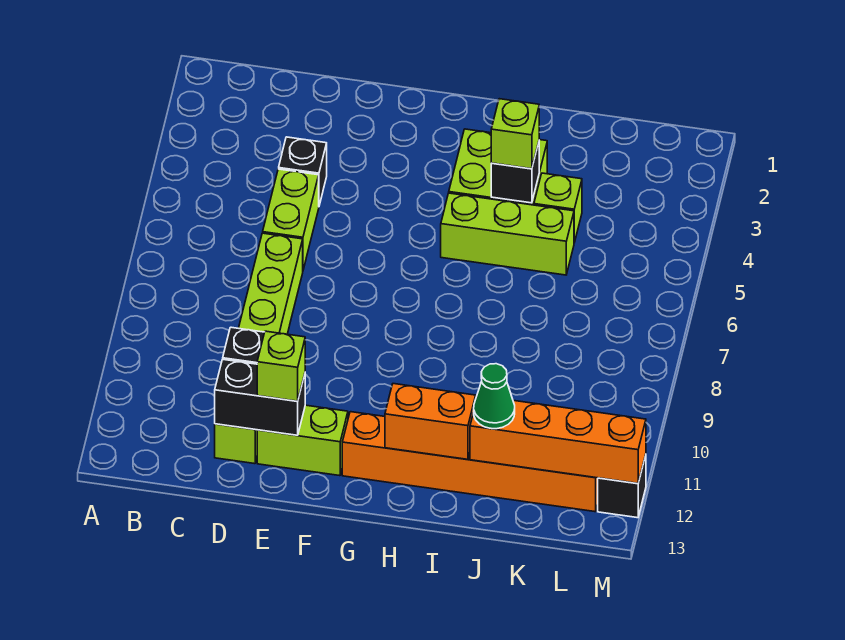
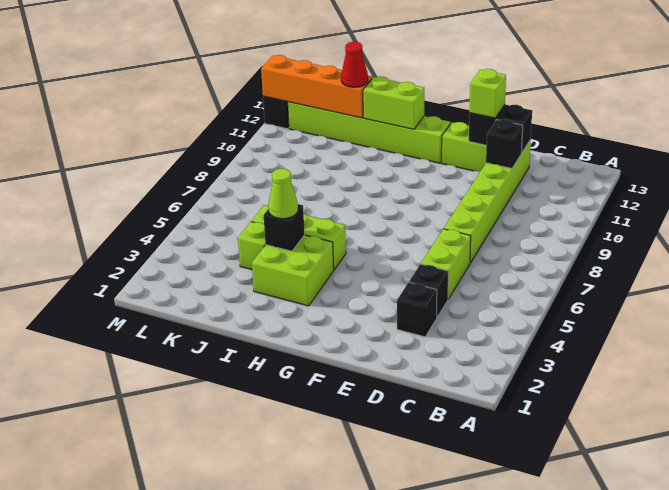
none -> black 1x1 brick [397,282,437,337]
orange 1x6 brick [342,412,598,512] -> lime 1x6 brick [288,102,450,163]
orange 1x2 brick [385,384,476,459] -> lime 1x2 brick [363,76,424,129]
lime 1x1 brick [491,99,539,169] -> lime 1x1 cone [268,169,298,219]
green 1x1 cone [474,364,515,429] -> red 1x1 cone [341,42,368,87]

